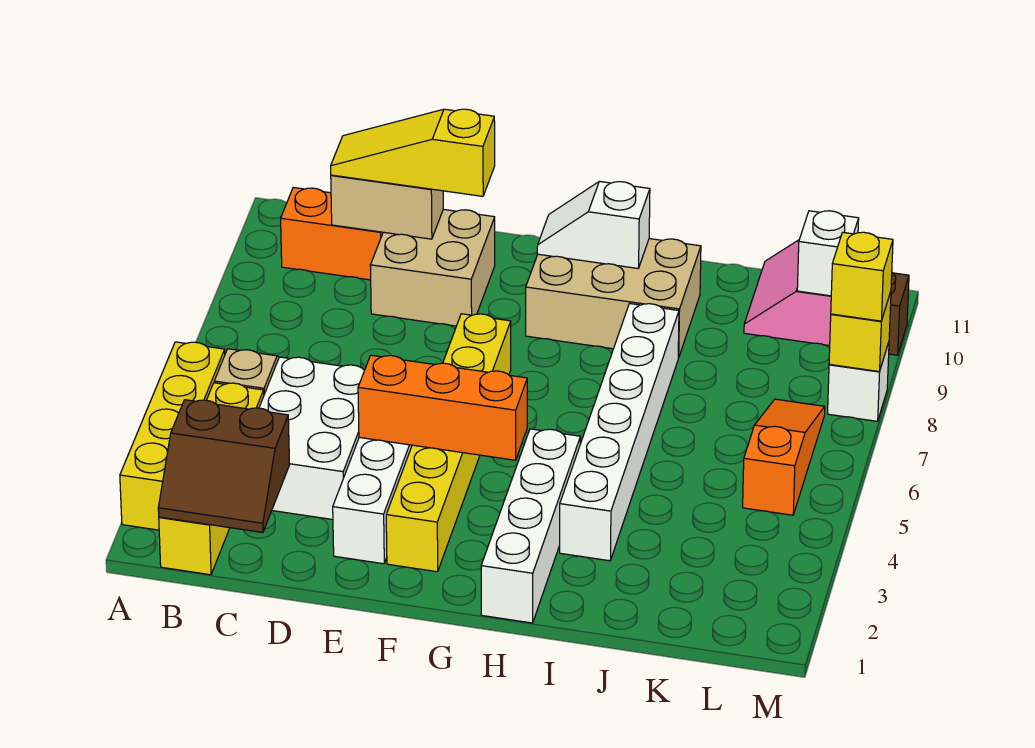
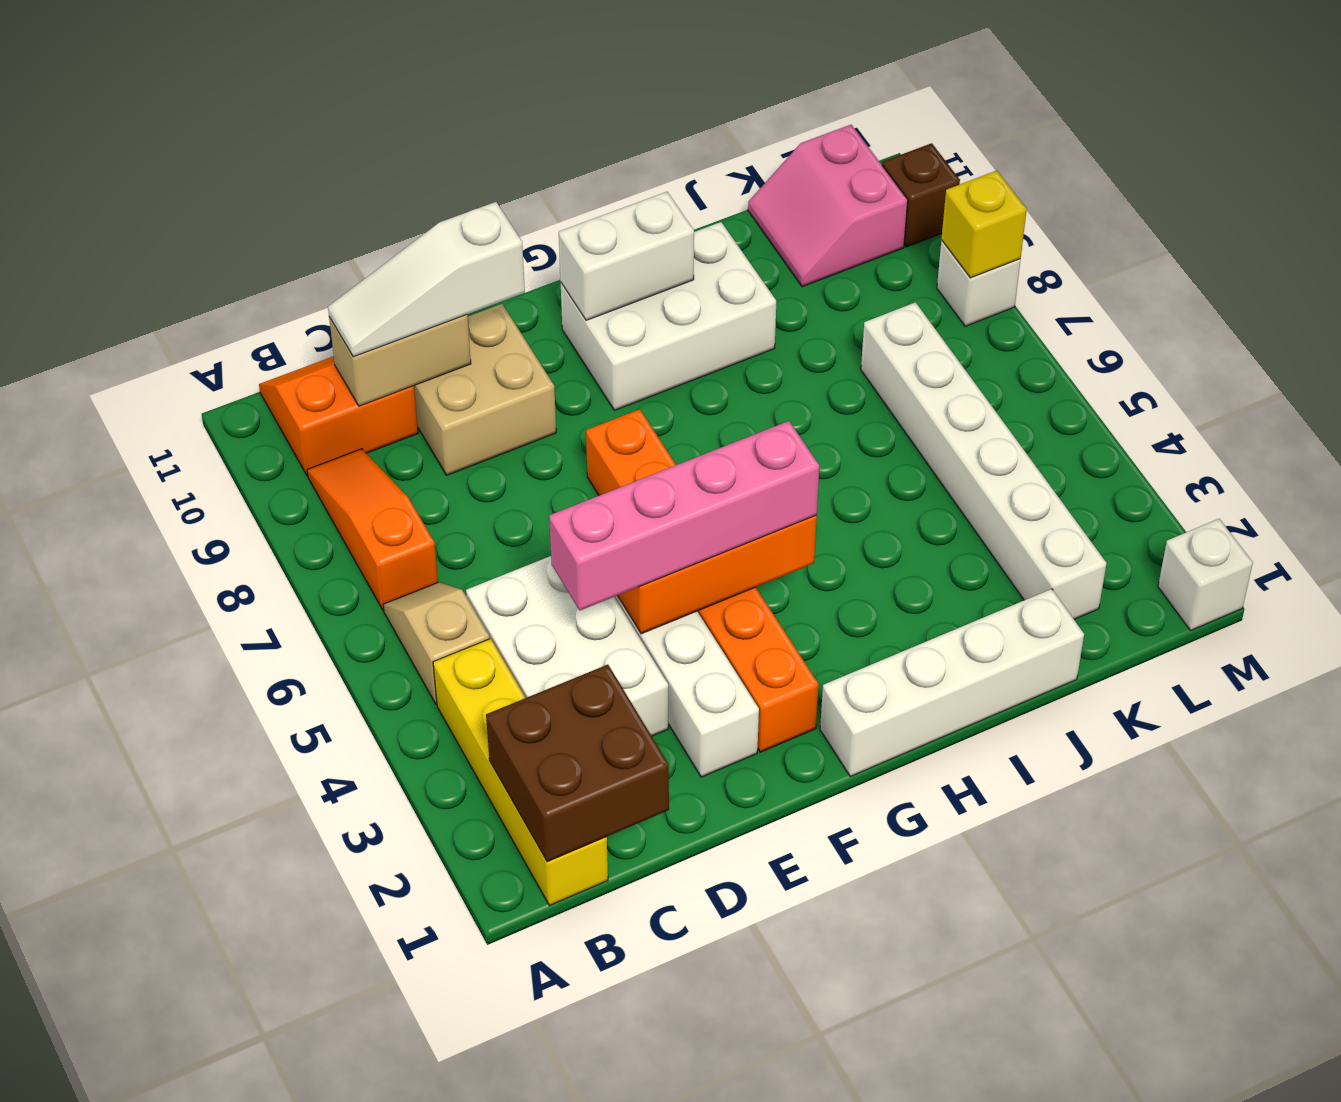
yellow 1x4 brick [120,342,225,530] -> none
brown 2x2 slope [158,400,290,532] -> brown 2x2 brick [486,665,669,862]
yellow 1x3 slope [331,109,495,196] -> white 1x3 slope [328,202,525,357]
none -> pink 1x4 brick [549,421,819,610]
yellow 1x6 brick [386,314,511,572] -> orange 1x6 brick [586,409,819,752]
tan 2x3 brick [526,239,701,358] -> white 2x3 brick [561,222,776,410]
white 1x2 slope [537,181,650,268] -> white 1x2 brick [559,192,694,320]
white 1x4 brick [481,429,580,623] -> white 1x4 brick turned to [820,589,1084,777]
white 1x6 brick [560,304,679,561] -> white 1x6 brick moved to [861,302,1107,619]
orange 1x3 slope [743,399,825,515] -> orange 1x3 slope moved to [307,449,438,610]
white 1x1 brick [797,211,859,296] -> white 1x1 brick moved to [1158,519,1253,630]
yellow 1x1 brick [831,232,893,321] -> none

